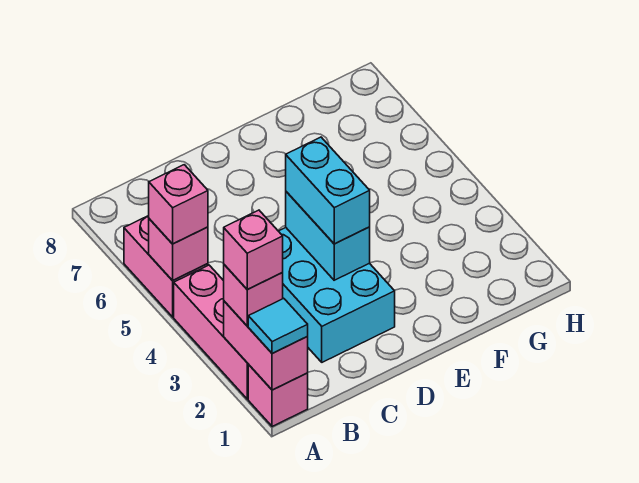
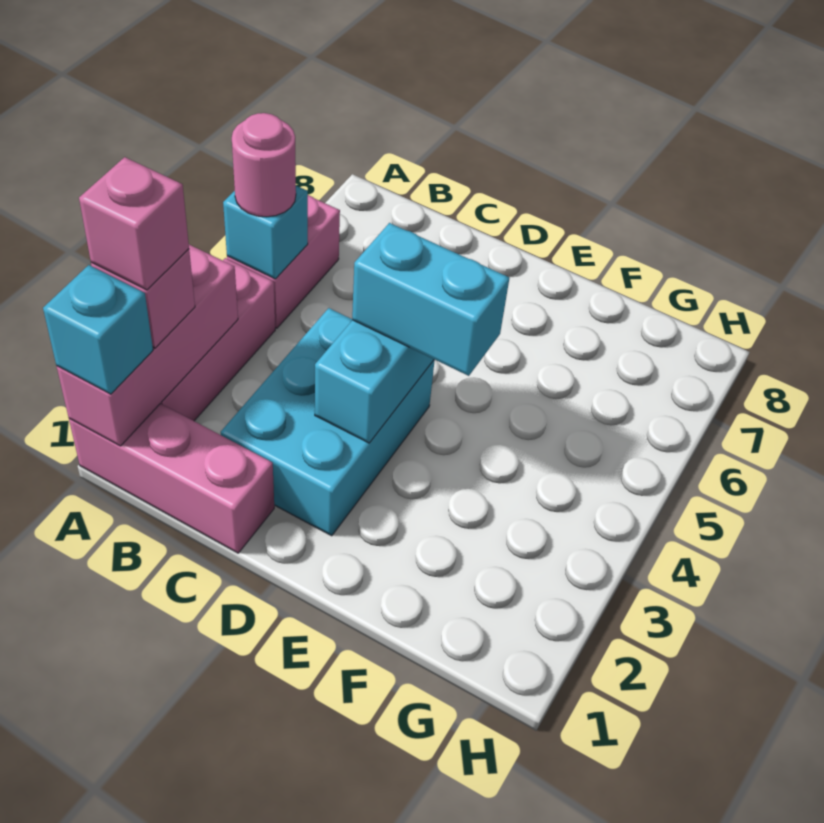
pink 1x1 brick [248,365,308,426] -> pink 1x3 brick [69,403,274,553]
pink 1x2 brick [224,301,308,390] -> pink 1x3 brick [57,245,238,446]
cyan 1x1 tile [248,298,308,354] -> cyan 1x1 brick [43,265,153,394]
pink 1x1 brick [149,219,208,280] -> cyan 1x1 brick [223,186,308,279]
pink 1x1 brick [149,165,208,244] -> pink 1x1 round brick [232,113,296,217]
cyan 1x2 brick [286,137,370,244] -> cyan 1x2 brick turned to [352,223,509,376]

